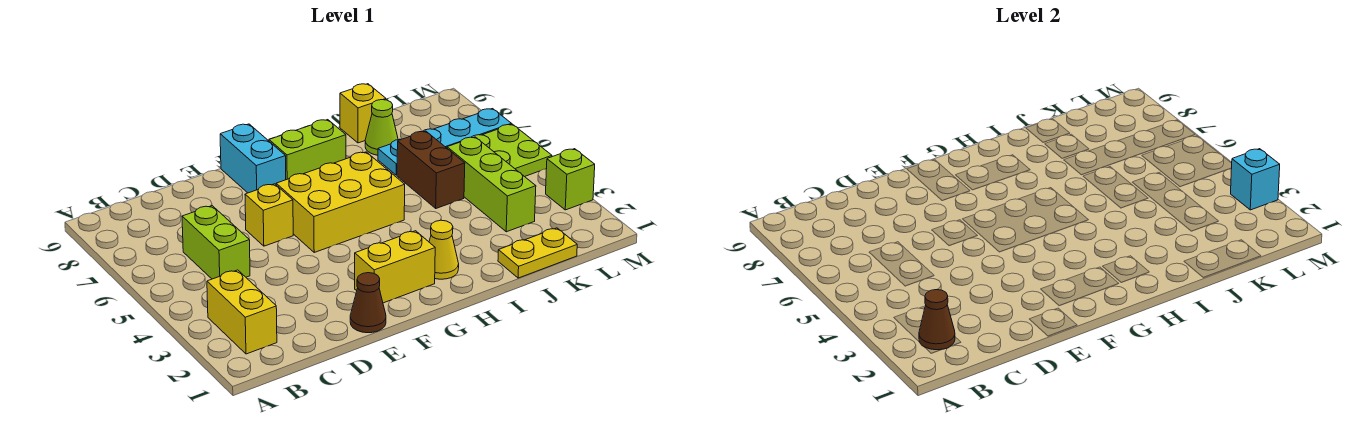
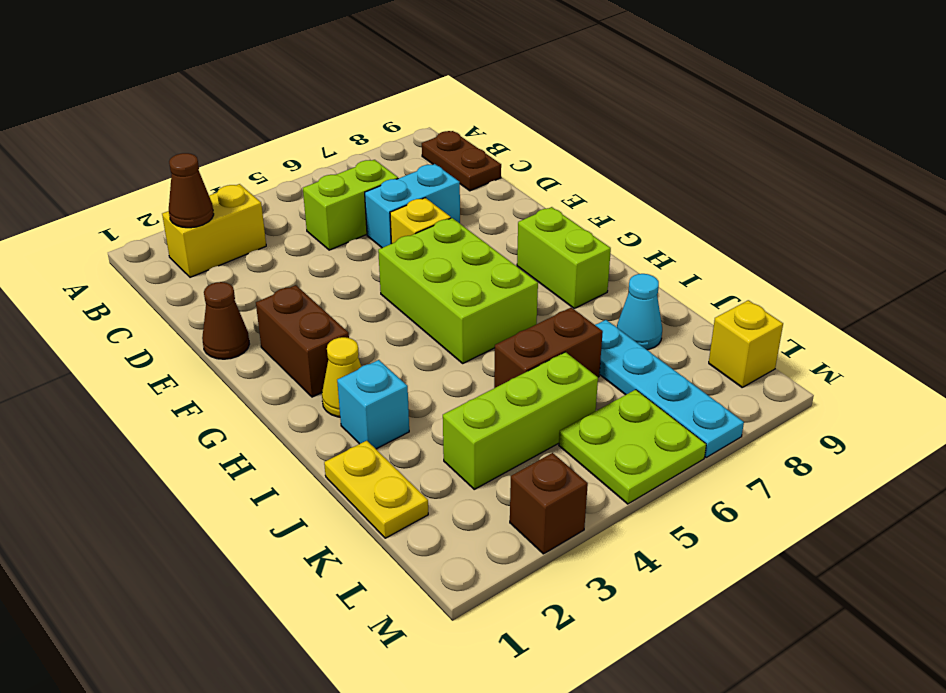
none -> brown 1x2 plate [422,131,501,191]
yellow 1x2 brick [355,231,435,303] -> brown 1x2 brick [256,285,349,397]
yellow 2x3 brick [276,152,405,252] -> lime 2x3 brick [378,218,538,363]
cyan 1x2 brick [220,124,286,193] -> cyan 1x2 brick moved to [365,164,460,248]
lime 1x1 cone [365,100,398,155] -> cyan 1x1 cone [617,274,662,350]
yellow 1x1 brick [340,84,386,143] -> yellow 1x1 brick moved to [709,300,783,387]
lime 1x1 brick [546,149,595,210] -> brown 1x1 brick [510,453,588,554]
cyan 1x1 brick [1231,149,1280,210] -> cyan 1x1 brick moved to [337,360,409,449]

